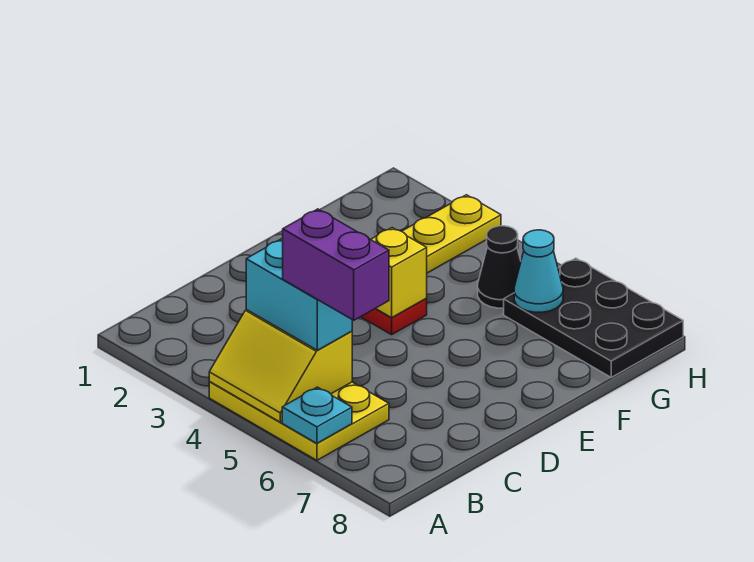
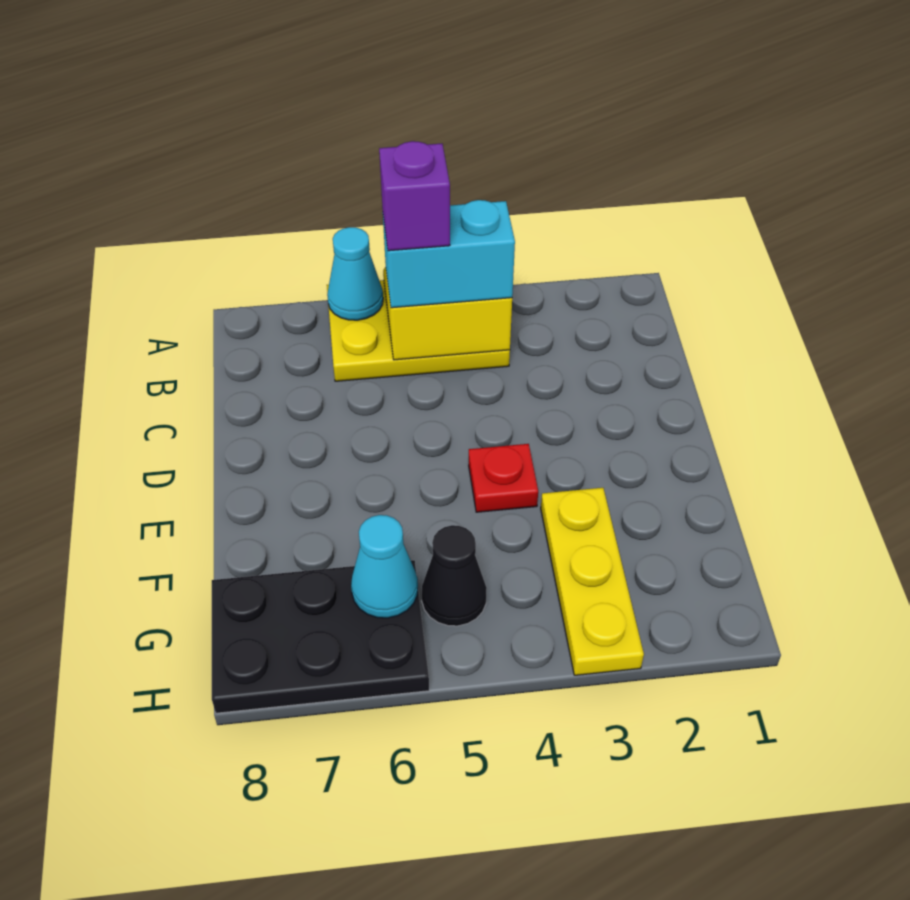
cyan 1x1 plate [282,387,352,443] -> cyan 1x1 cone [327,227,383,320]
purple 1x2 brick [283,209,389,320] -> purple 1x1 brick [379,141,450,251]
yellow 1x1 brick [371,228,427,318] -> none

